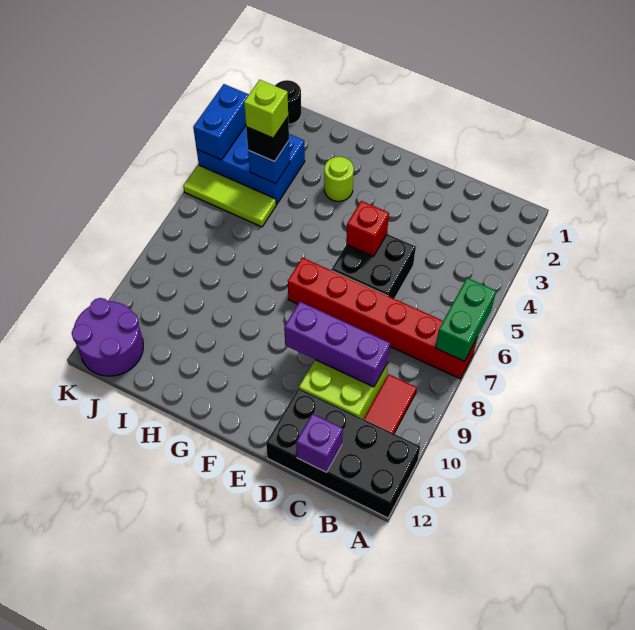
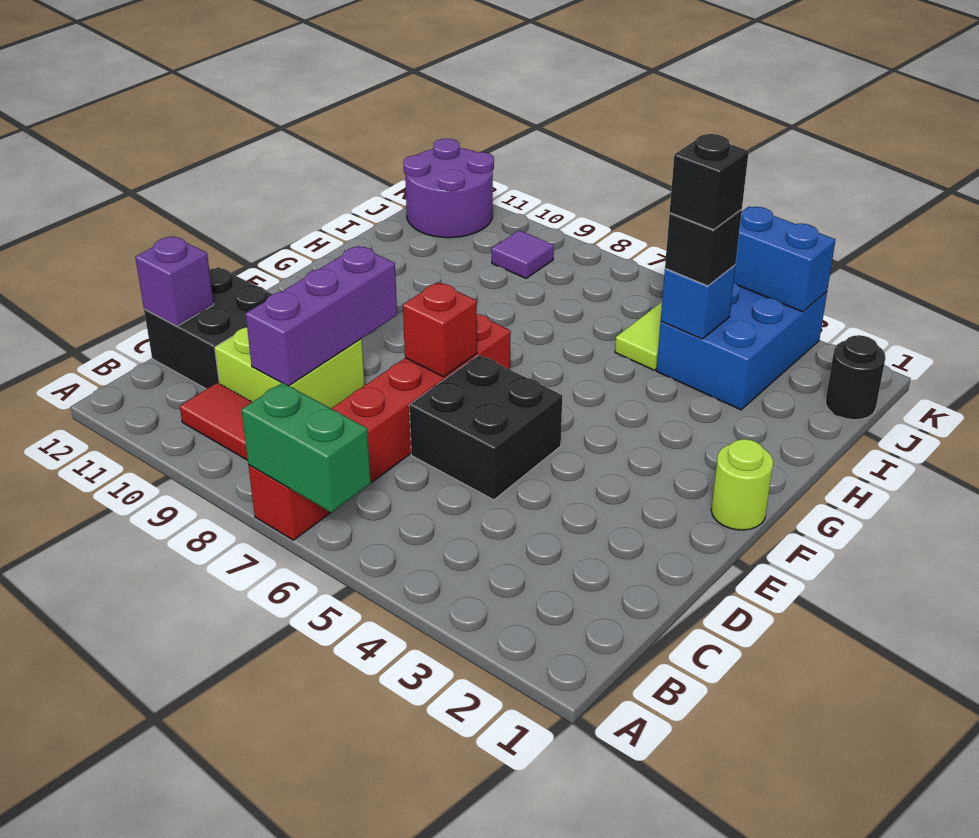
black 2x4 brick [266,388,420,518] -> black 2x2 brick [144,267,272,389]
red 1x1 brick [346,201,389,256] -> red 1x1 brick moved to [403,282,477,377]
lime 1x1 round brick [324,157,354,201] -> lime 1x1 round brick moved to [711,439,773,530]
lime 1x1 brick [244,80,288,138] -> black 1x1 brick [670,134,749,230]
none -> purple 1x1 tile [492,230,554,278]

